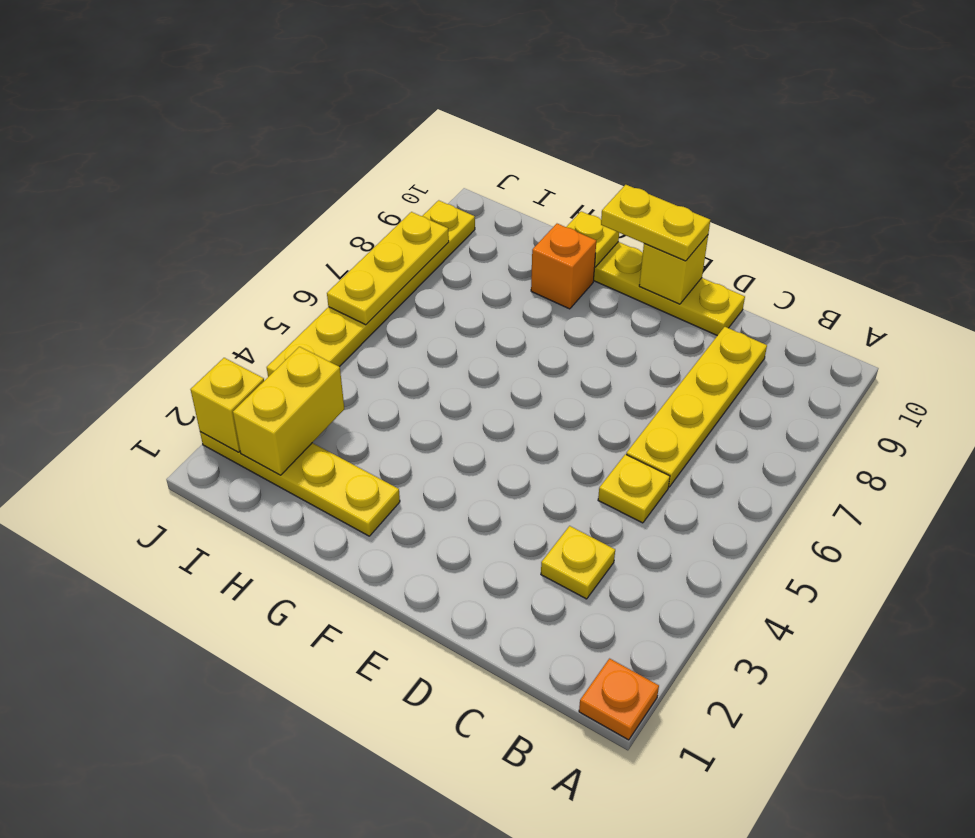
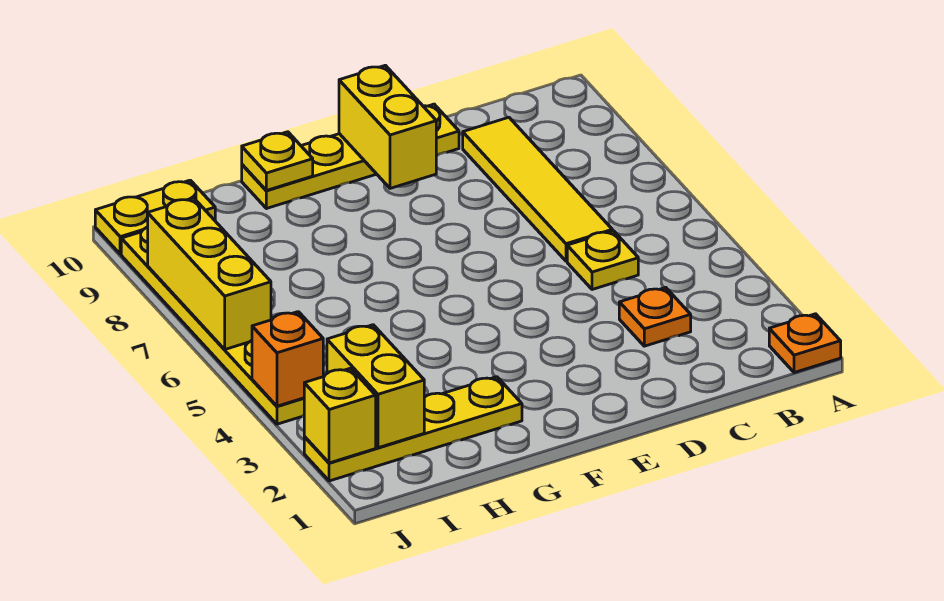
yellow 1x1 plate [541,526,615,599] -> orange 1x1 plate [619,288,691,346]
yellow 1x4 plate [626,327,767,487] -> yellow 1x4 tile [463,117,612,261]
yellow 1x1 brick [639,235,708,304] -> yellow 1x2 brick [339,65,436,188]
yellow 1x2 plate [601,185,710,261] -> yellow 1x2 plate moved to [95,180,215,254]
orange 1x1 brick [531,224,596,309] -> orange 1x1 brick moved to [252,312,323,406]
yellow 1x3 plate [327,212,449,325] -> yellow 1x3 brick [148,198,271,349]

